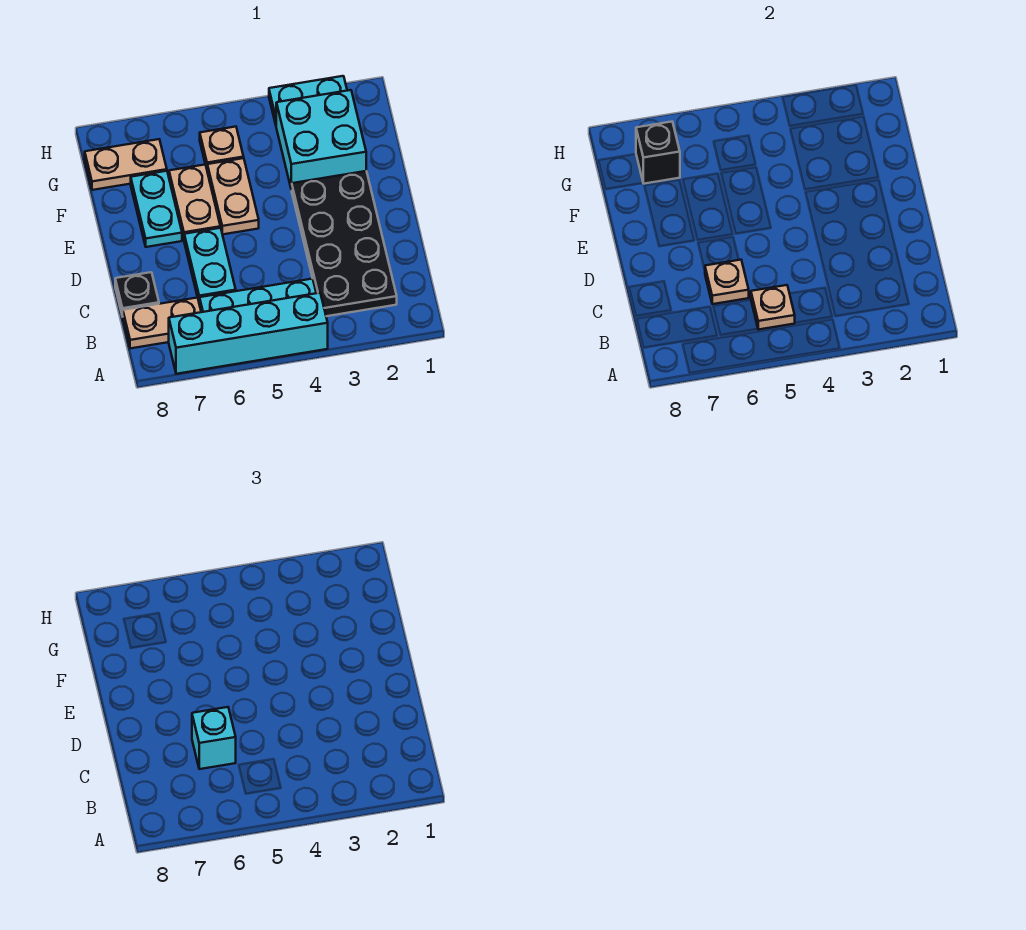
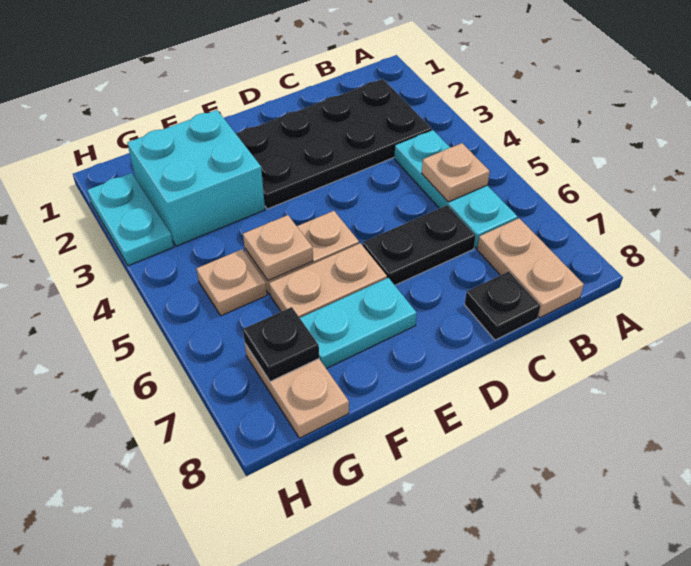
cyan 1x4 brick [169,293,328,374] -> none
cyan 1x2 plate [184,228,236,304] -> black 1x2 plate [362,205,476,285]
tan 1x1 plate [705,260,749,304] -> tan 1x1 plate moved to [243,215,313,280]
cyan 1x1 brick [192,707,236,769] -> none
black 1x1 brick [636,122,680,184] -> black 1x1 plate [243,307,319,381]

